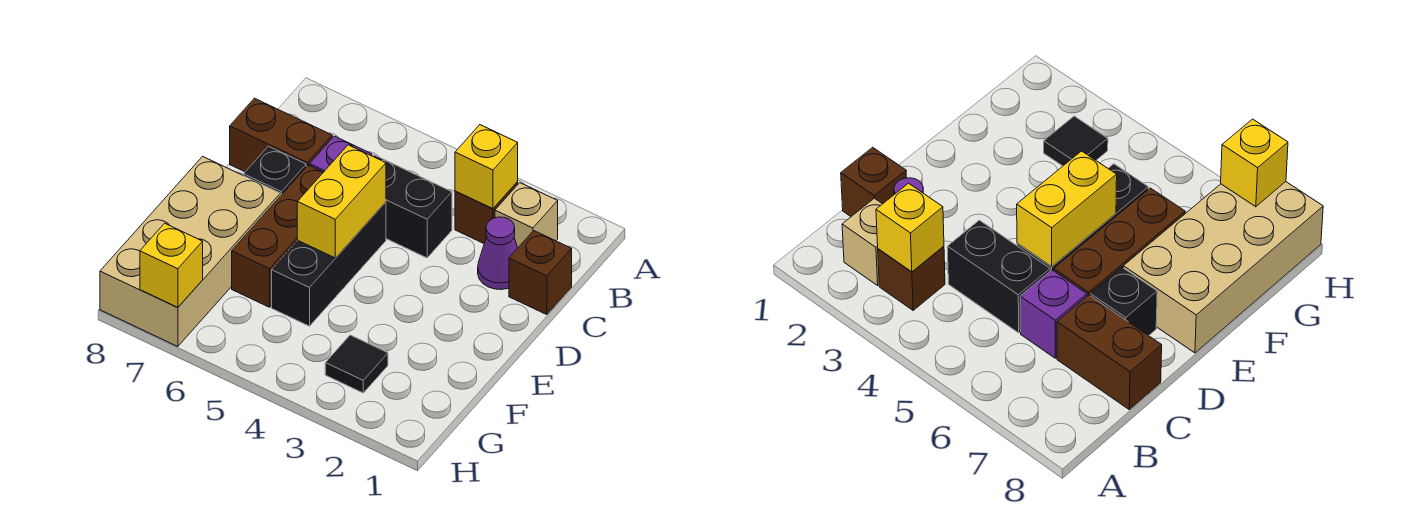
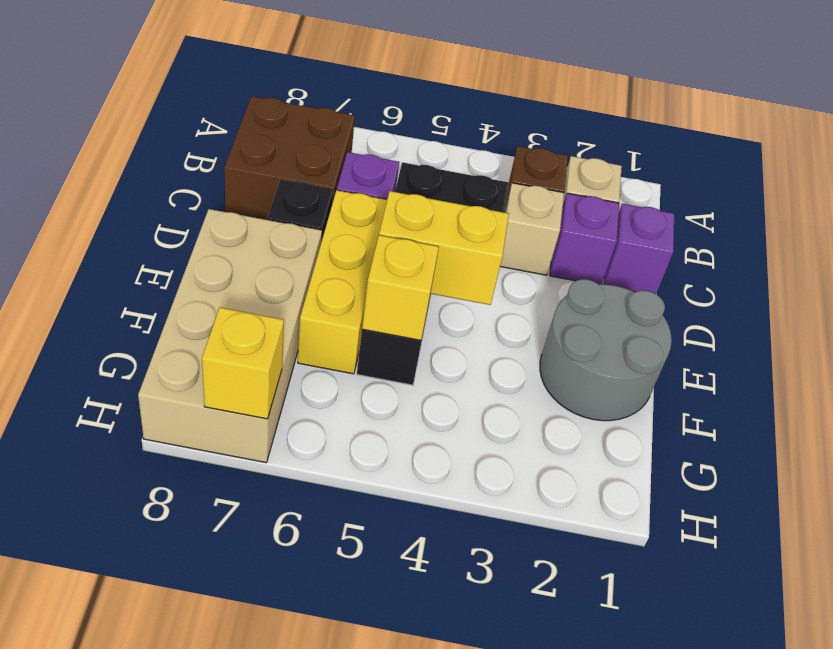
yellow 1x1 brick [455,125,518,209] -> yellow 1x1 brick moved to [362,235,439,340]
brown 1x1 brick [509,231,572,315] -> purple 1x1 brick [604,204,674,294]
purple 1x1 cone [478,217,517,290] -> purple 1x1 brick [550,193,619,284]
none -> tan 1x1 brick [500,183,564,275]
brown 1x2 brick [230,98,332,172] -> brown 2x2 brick [224,96,355,220]
yellow 1x2 brick [297,145,386,258] -> yellow 1x2 brick turned to [379,191,509,305]
brown 1x3 brick [232,165,323,307] -> yellow 1x3 brick [298,190,387,374]
none -> grey 2x2 round brick [540,279,672,421]
black 1x1 tile [325,335,388,393] -> none

